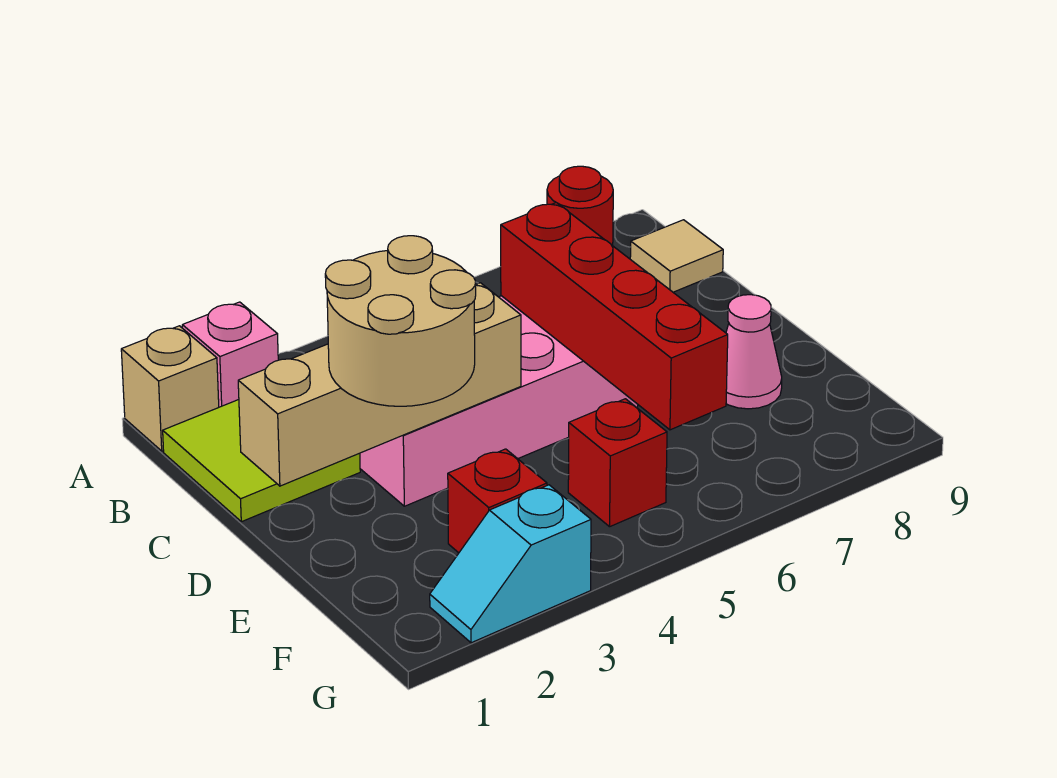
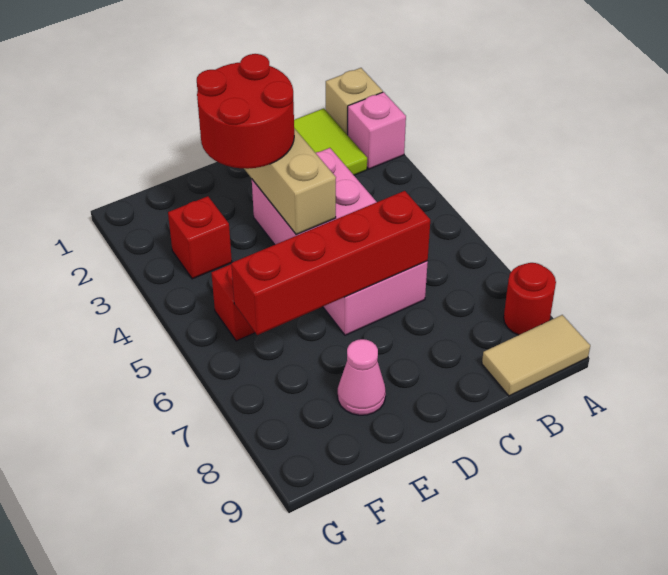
tan 1x1 tile [630,220,723,292] -> tan 1x2 tile [482,315,590,396]
tan 2x2 round brick [325,236,476,406] -> red 2x2 round brick [197,54,294,169]
cyan 1x2 slope [430,485,591,643] -> none

